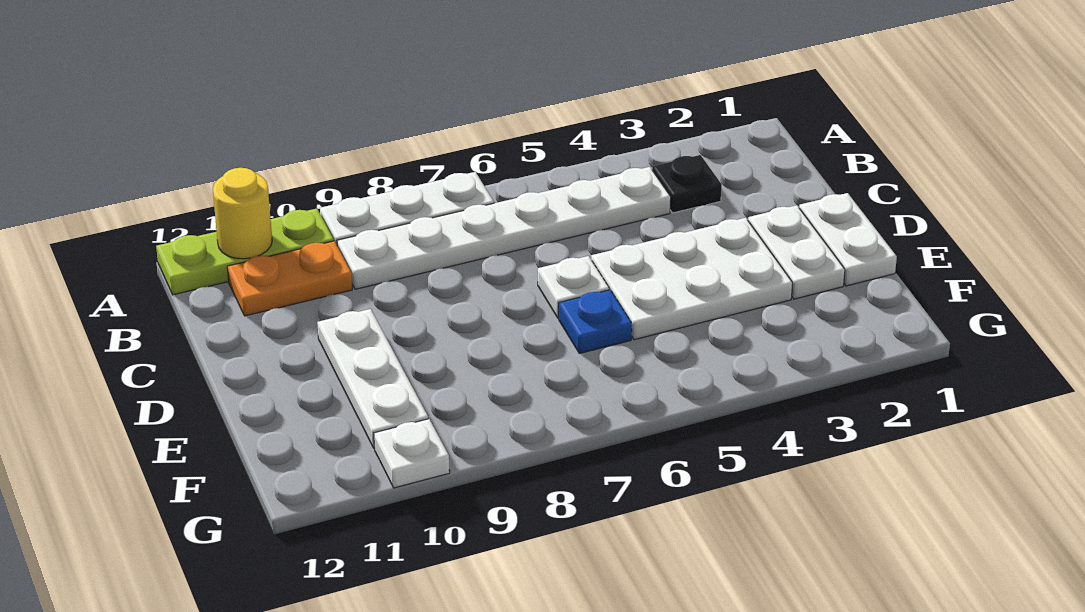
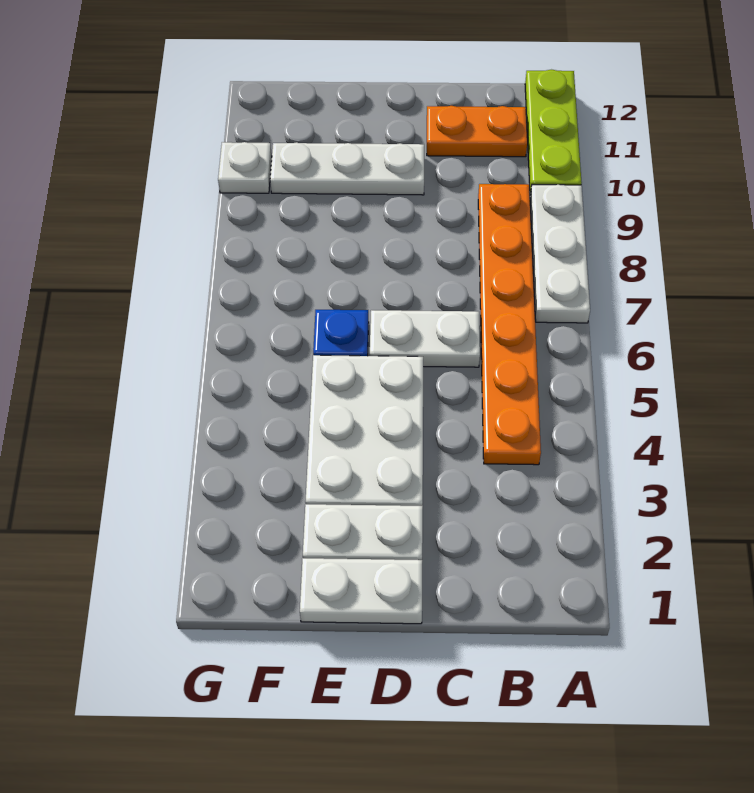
yellow 1x1 round brick [213,168,272,259] -> none
black 1x1 plate [652,155,722,213] -> none
white 1x6 plate [337,167,671,289] -> orange 1x6 plate [478,184,541,465]
orange 1x2 plate [227,241,352,316] -> orange 1x2 plate turned to [427,106,527,157]
white 1x1 plate [538,256,609,318] -> white 1x2 plate [370,310,480,367]

